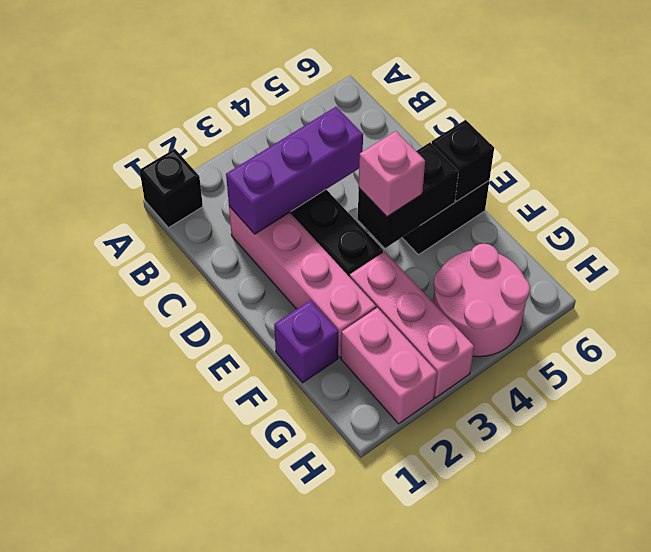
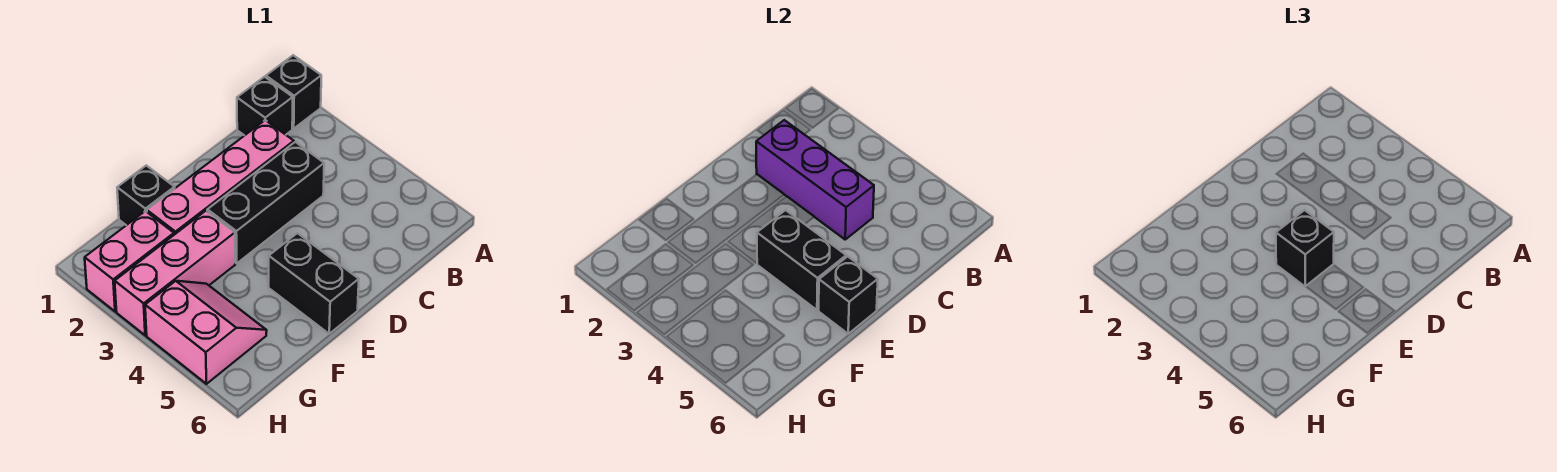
none -> black 1x1 brick [237,77,293,136]
pink 1x1 brick [359,131,425,217] -> black 1x1 brick [1276,210,1334,286]
purple 1x1 brick [274,300,338,383] -> black 1x1 brick [117,166,175,225]
pink 2x2 round brick [433,244,530,357] -> pink 2x2 slope [145,281,267,384]

